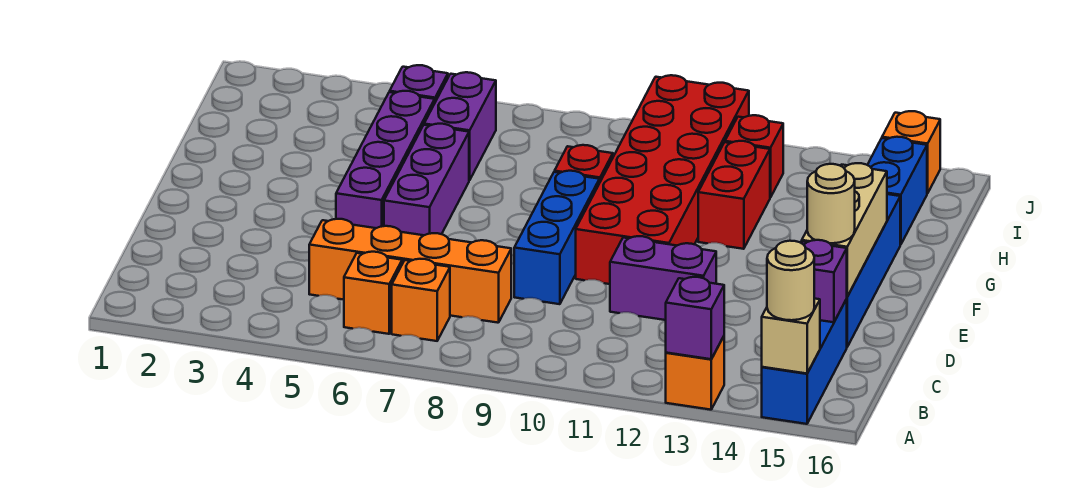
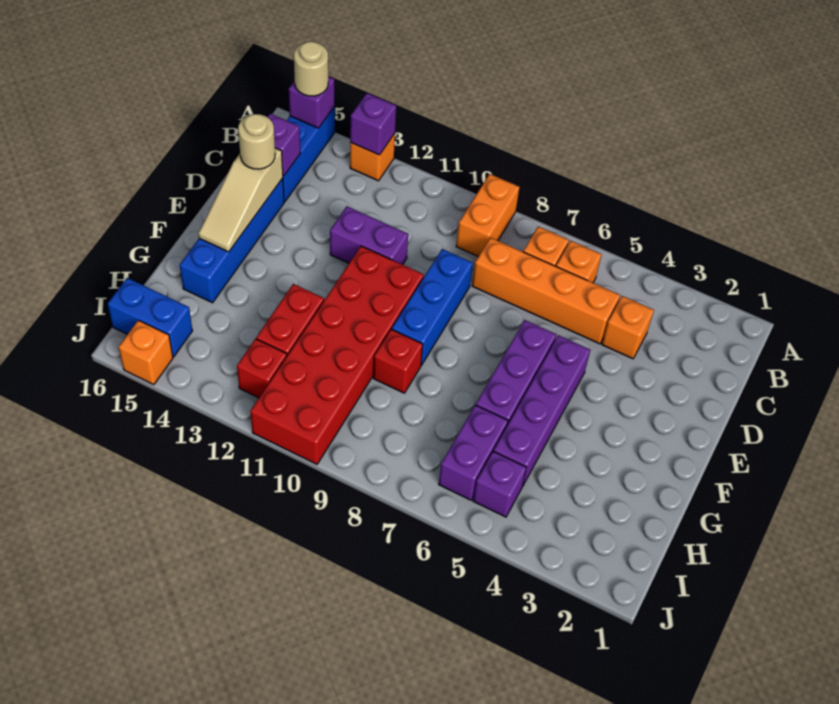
none -> orange 1x2 brick [456,174,519,257]
tan 1x1 brick [762,298,820,374] -> purple 1x1 brick [289,76,335,128]
none -> orange 1x1 brick [602,296,654,359]
tan 1x3 brick [802,163,887,296] -> tan 1x3 slope [198,148,283,252]
blue 1x2 brick [868,137,927,245] -> blue 1x2 brick turned to [108,278,193,357]

